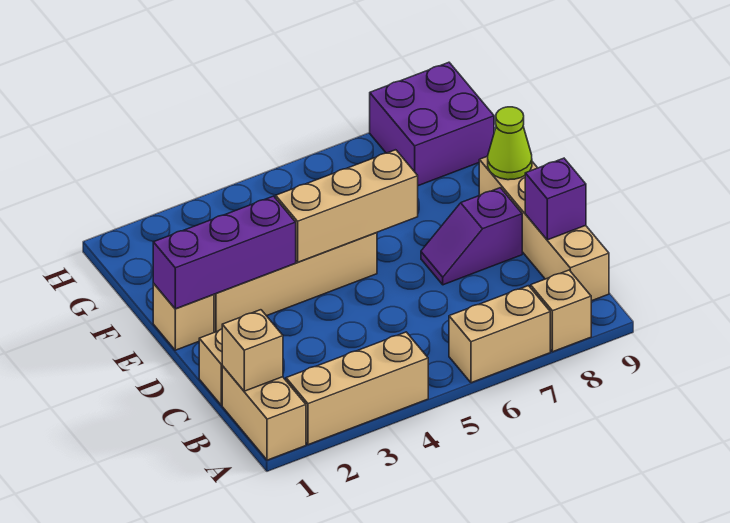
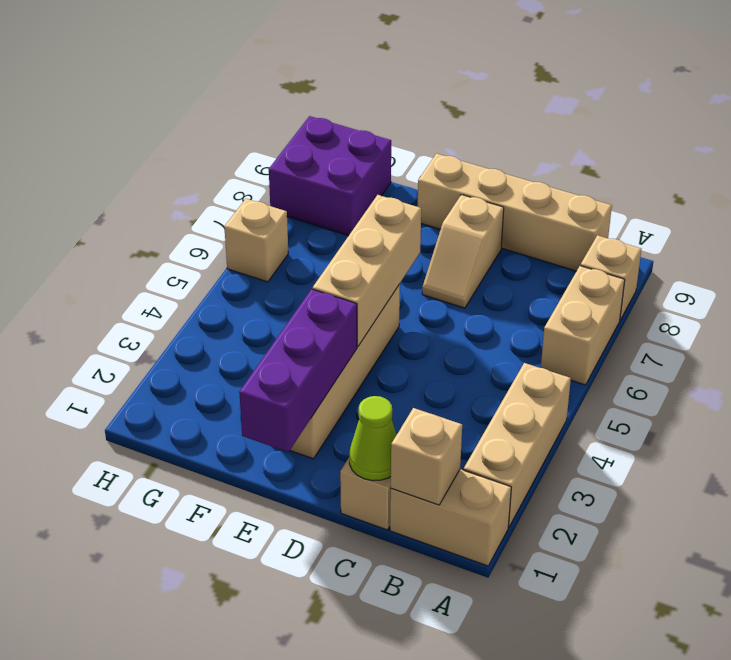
purple 1x1 brick [525,158,586,240] -> none
purple 1x2 slope [421,188,522,285] -> tan 1x2 slope [422,195,504,308]
tan 1x1 brick [153,284,214,350] -> tan 1x1 brick moved to [224,199,288,282]
lime 1x1 cone [488,107,532,180] -> lime 1x1 cone moved to [349,396,396,481]

